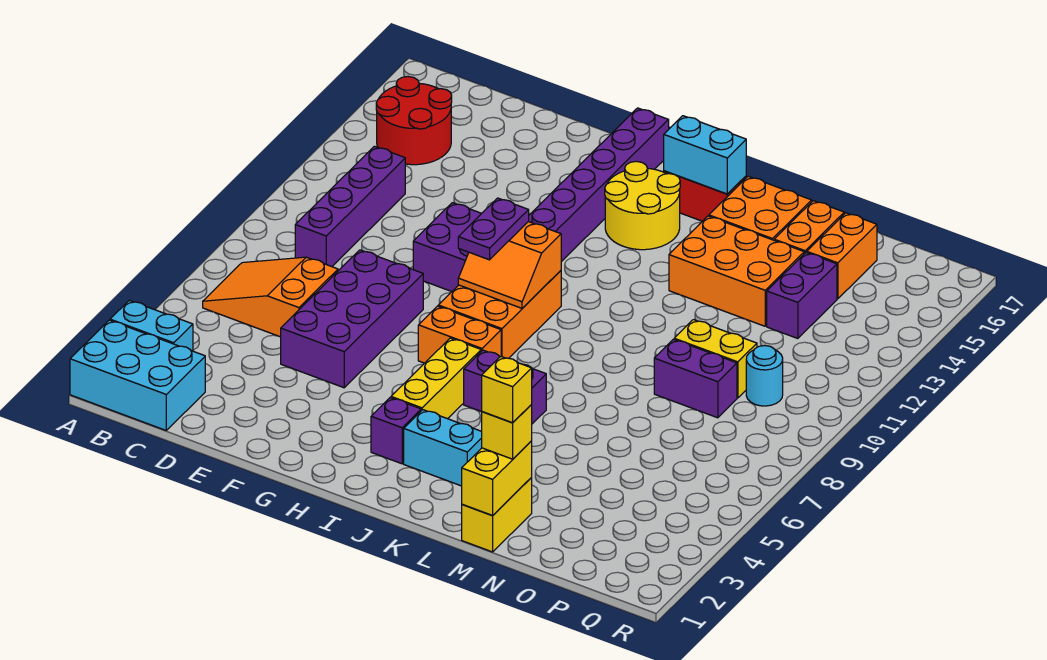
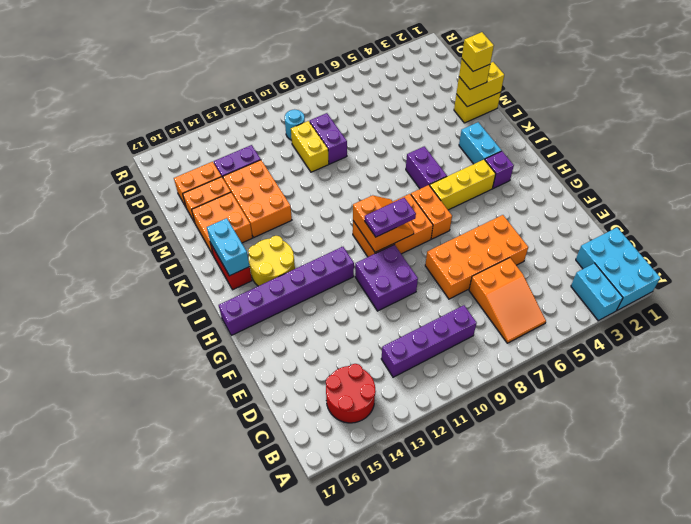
purple 2x4 brick [281,250,423,388] -> orange 2x4 brick [425,215,528,299]

